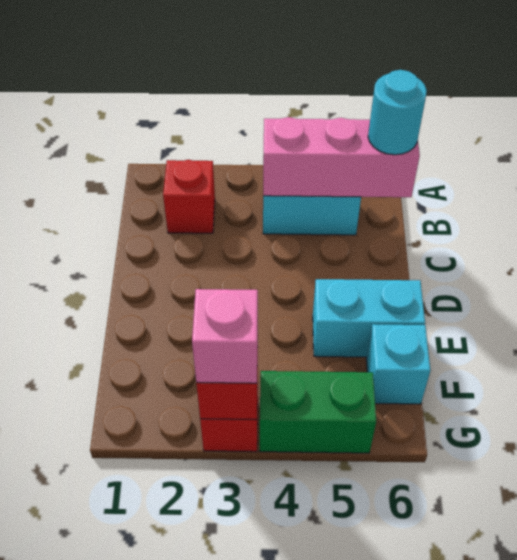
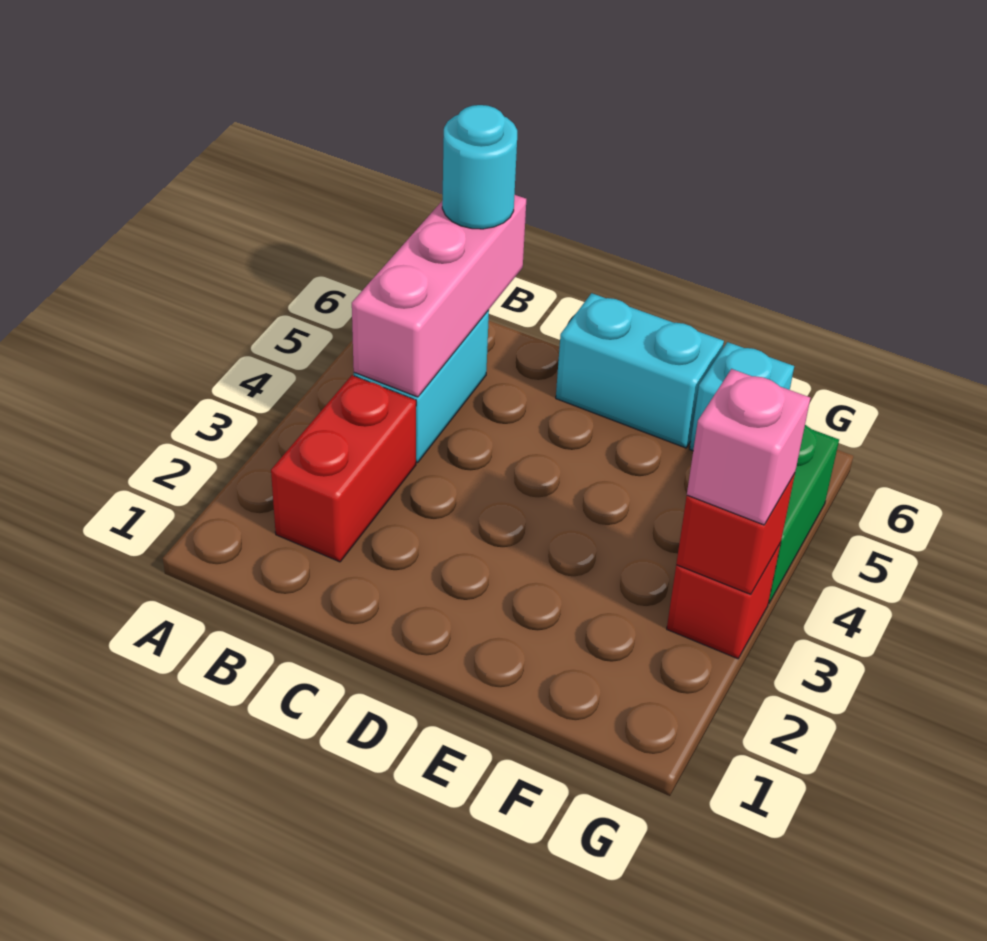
red 1x1 brick [163,160,215,233] -> red 1x2 brick [271,375,416,562]
cyan 1x2 brick [313,279,425,357] -> cyan 1x2 brick turned to [556,293,724,448]

